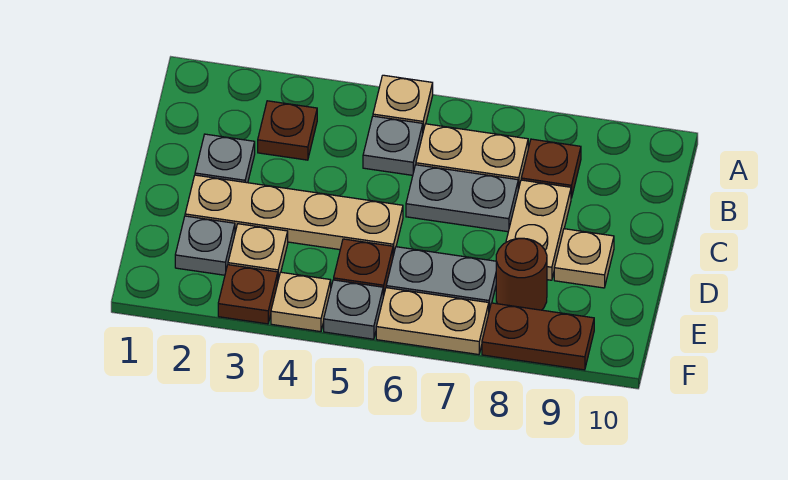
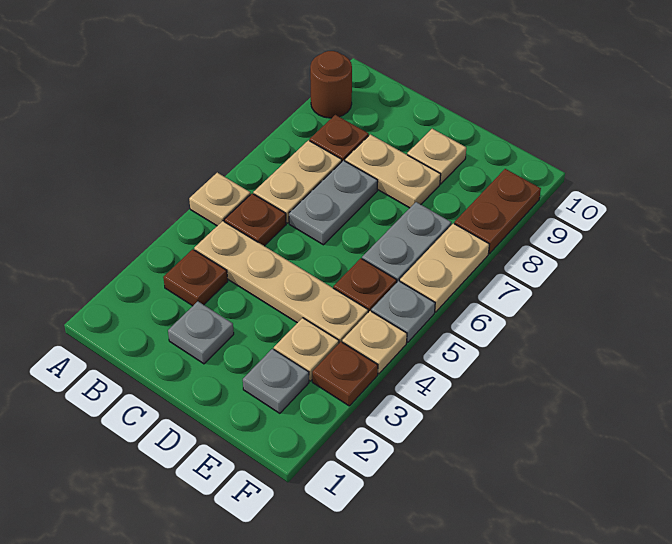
grey 1x1 plate [363,116,423,175] -> brown 1x1 plate [224,193,286,246]
tan 1x4 plate [185,175,403,256] -> tan 1x4 plate turned to [194,221,368,343]
brown 1x1 round brick [496,238,547,310] -> brown 1x1 round brick moved to [310,51,352,118]

